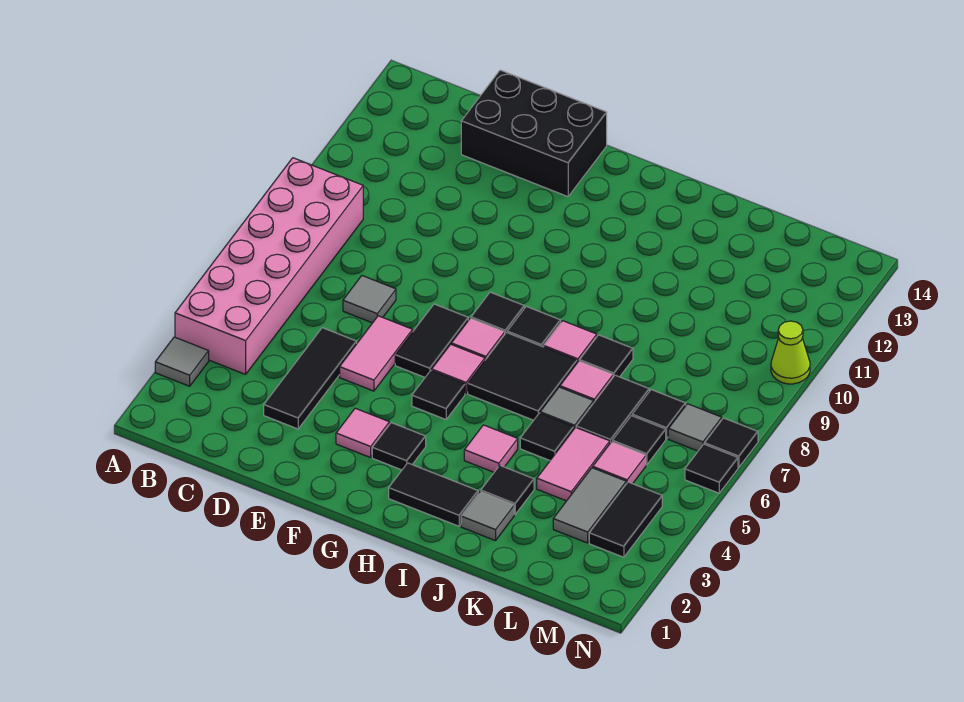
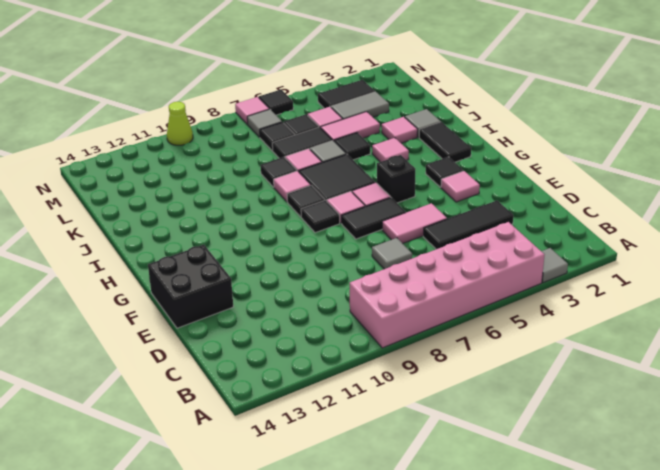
black 2x3 brick [461,70,607,197] -> black 2x2 brick [148,245,233,328]
black 1x1 tile [412,370,465,419] -> black 1x1 brick [377,155,415,203]
black 1x1 tile [481,466,534,514] -> pink 1x1 tile [382,117,418,143]
black 1x1 tile [705,418,758,467] -> pink 1x1 tile [235,97,269,124]

